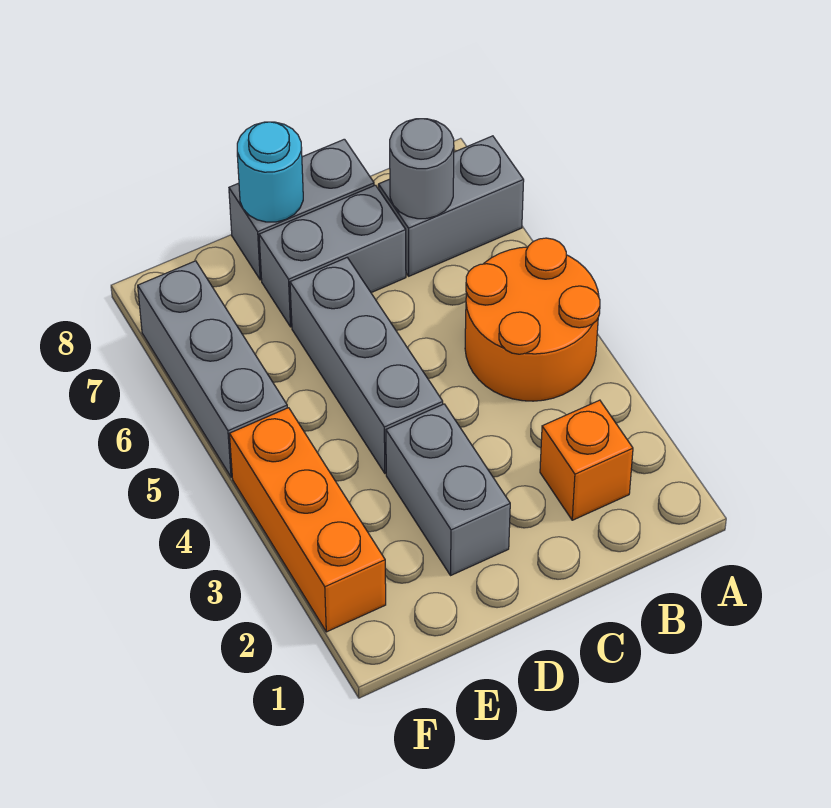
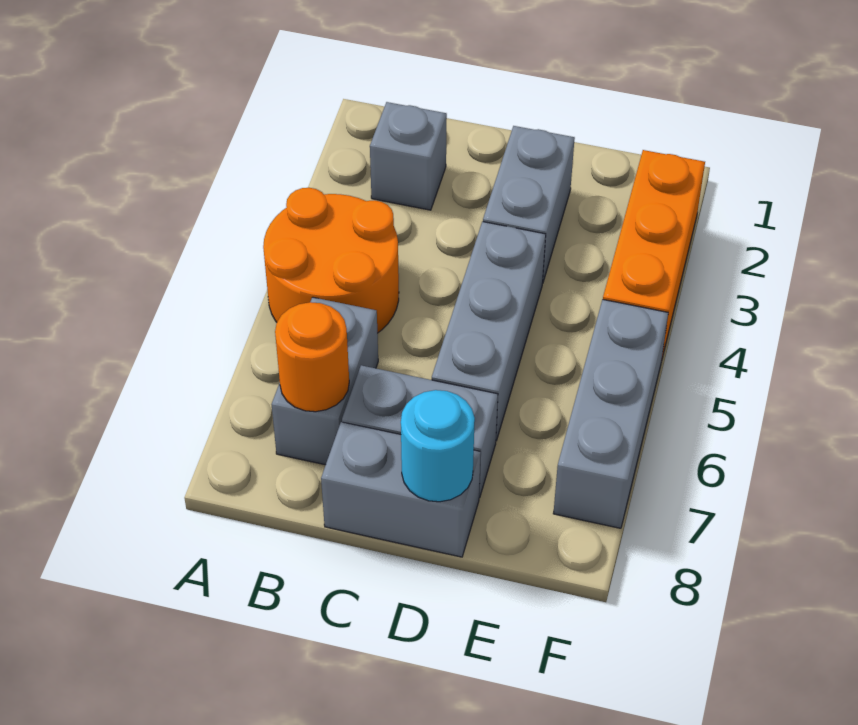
grey 1x2 brick [378,136,524,276] -> grey 1x2 brick turned to [272,297,378,465]
orange 1x1 brick [540,400,633,520] -> grey 1x1 brick [370,102,447,210]
grey 1x1 round brick [390,119,454,219] -> orange 1x1 round brick [275,302,349,412]

